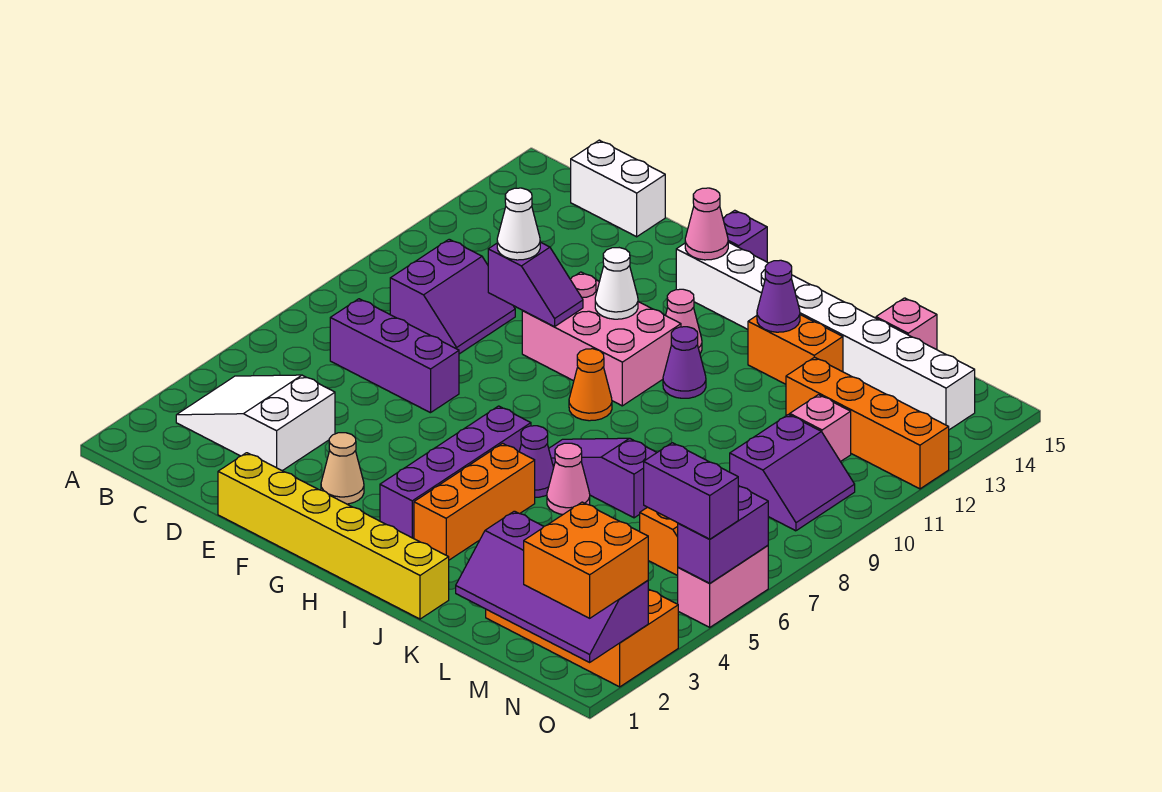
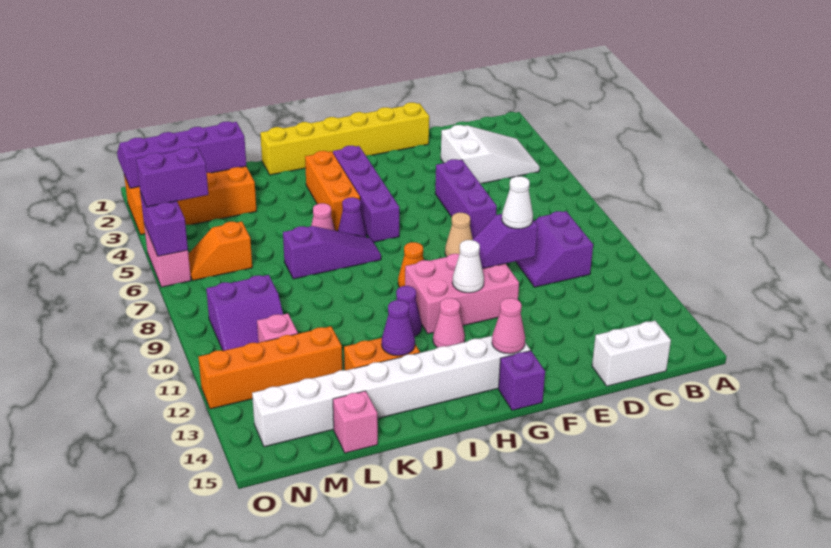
purple 1x3 brick [330,299,459,413] -> purple 1x3 brick turned to [435,159,497,239]
tan 1x1 cone [321,433,364,504] -> tan 1x1 cone moved to [445,213,473,257]
purple 2x2 slope [730,415,855,531] -> purple 2x2 slope turned to [206,275,283,351]
orange 2x2 brick [524,502,648,618] -> none

